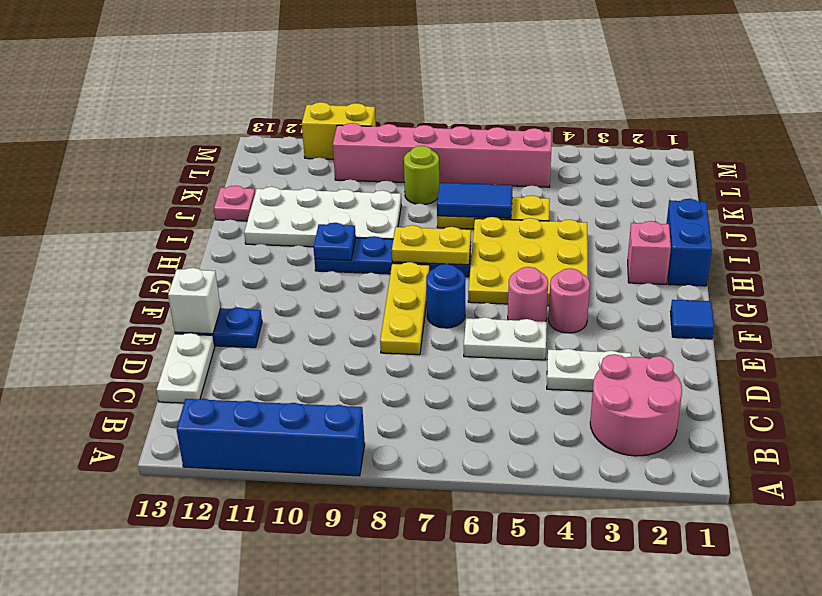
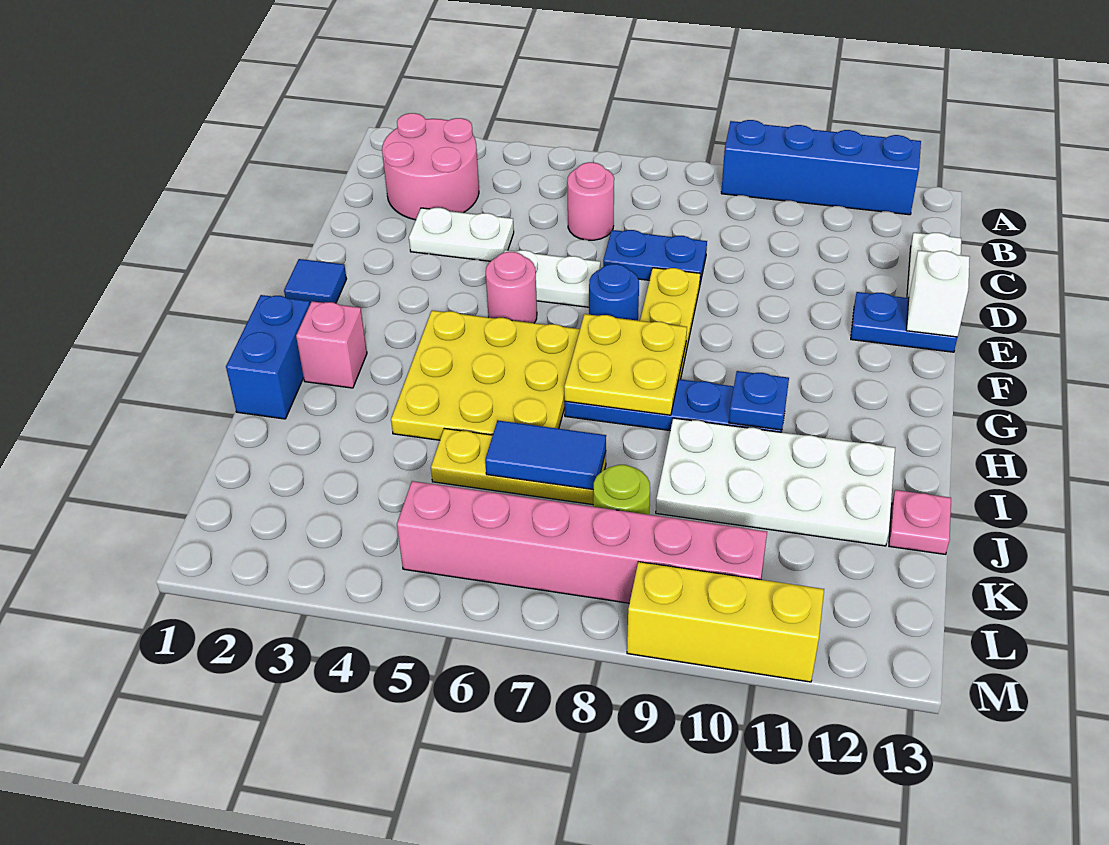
none -> blue 1x2 plate [603,230,707,283]
pink 1x1 round brick [548,268,590,333] -> pink 1x1 round brick moved to [567,162,614,240]
yellow 1x2 plate [392,225,471,265] -> yellow 2x2 plate [564,314,687,415]
yellow 1x2 brick [302,102,376,159] -> yellow 1x3 brick [627,562,824,682]

